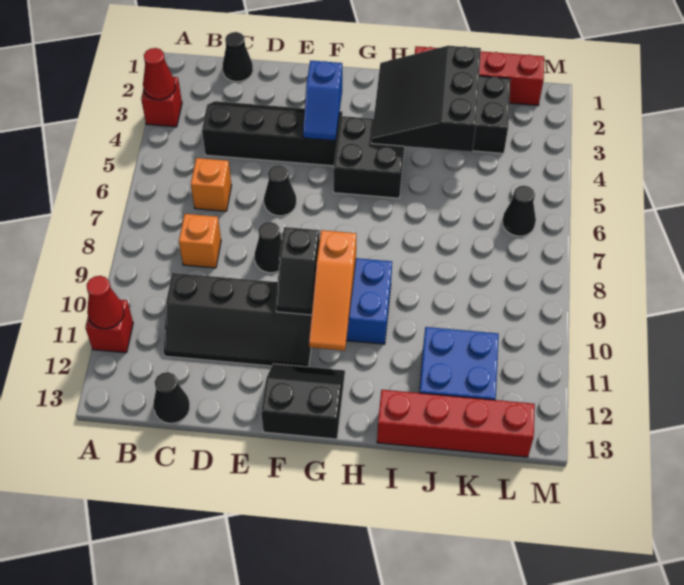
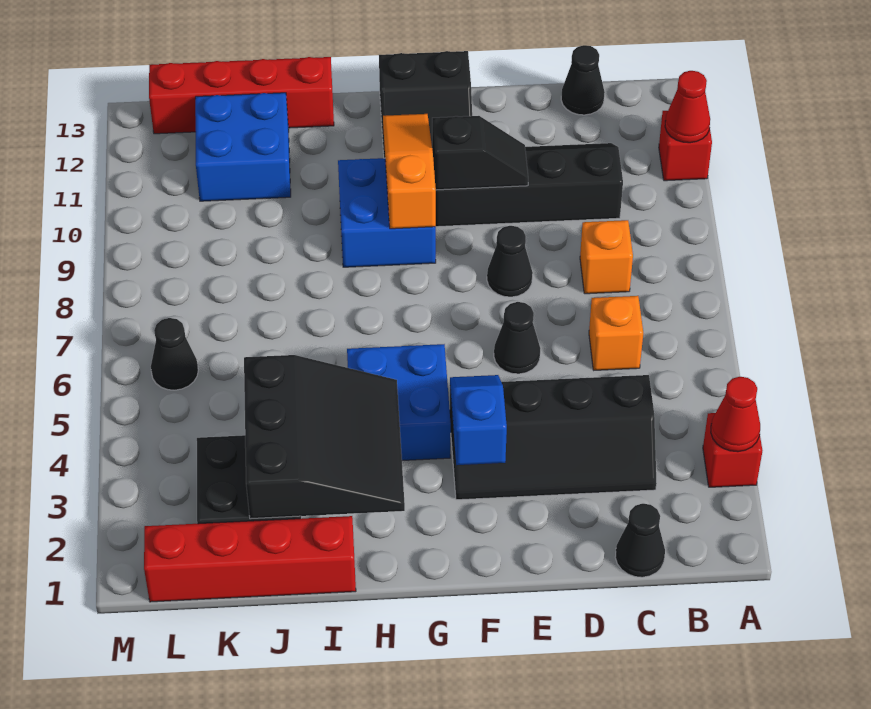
black 1x2 slope [276,227,320,315] -> black 1x2 slope turned to [432,116,528,190]
black 2x2 brick [334,116,405,198] -> blue 2x2 brick [347,344,451,460]

